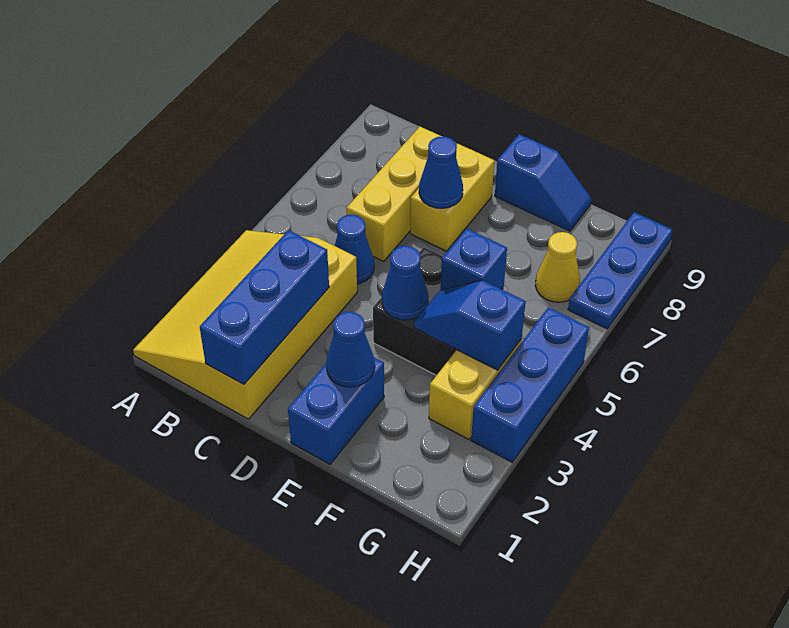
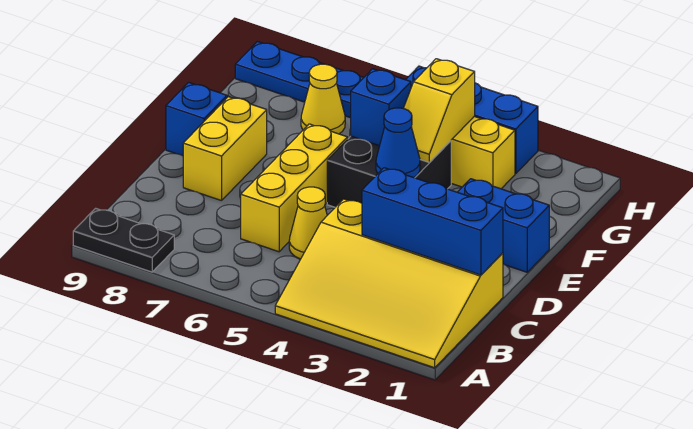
none -> black 1x2 plate [73,208,174,272]
blue 1x1 cone [335,215,374,284] -> yellow 1x1 cone [289,187,327,259]
yellow 1x3 brick [347,127,442,261] -> yellow 1x3 brick turned to [241,124,348,252]
yellow 1x2 brick [410,144,494,251] -> yellow 1x2 brick turned to [183,97,267,201]
blue 1x1 cone [419,136,463,208] -> none
blue 1x1 cone [326,312,375,387] -> none
blue 1x2 slope [414,280,526,370] -> yellow 1x2 slope [403,59,475,162]

